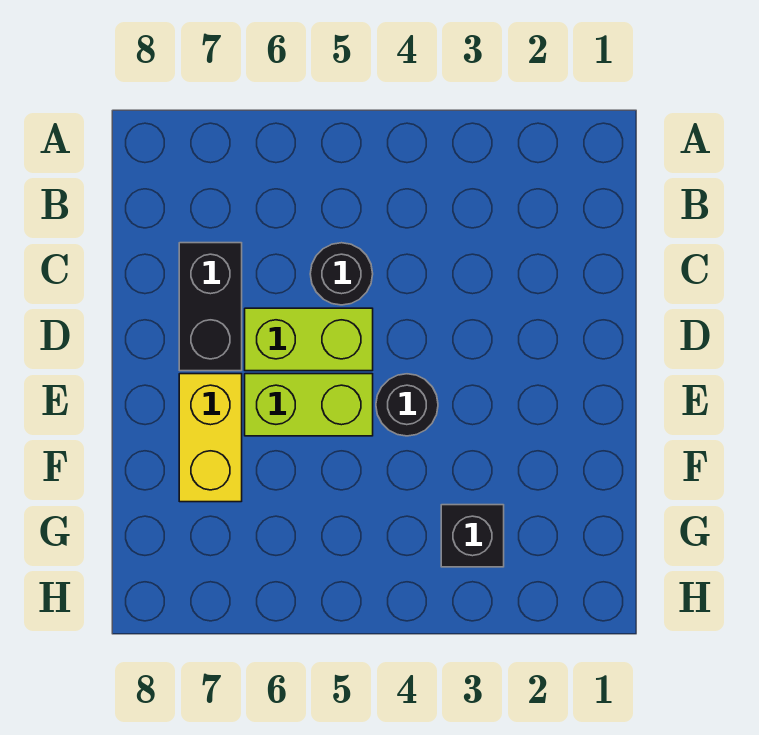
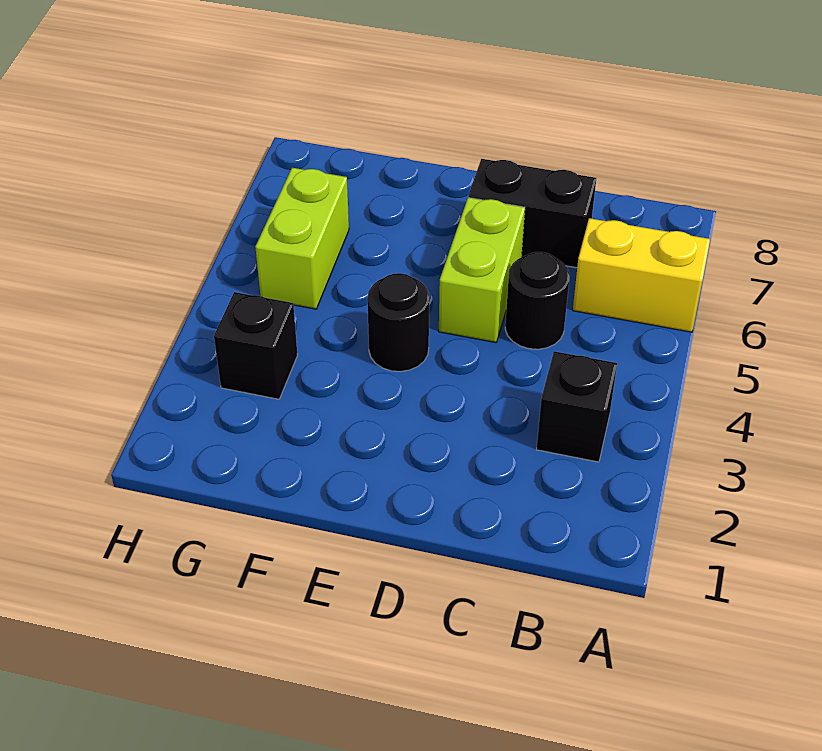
none -> black 1x1 brick [537,351,617,462]
lime 1x2 brick [245,374,373,436] -> lime 1x2 brick moved to [255,168,349,309]
yellow 1x2 brick [179,374,242,502] -> yellow 1x2 brick moved to [573,218,710,332]

